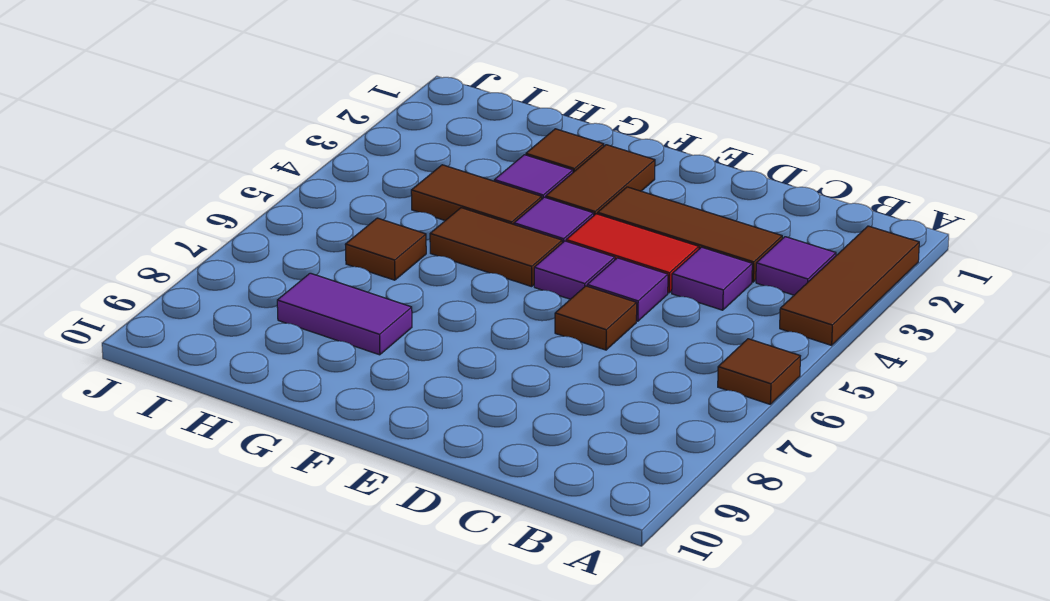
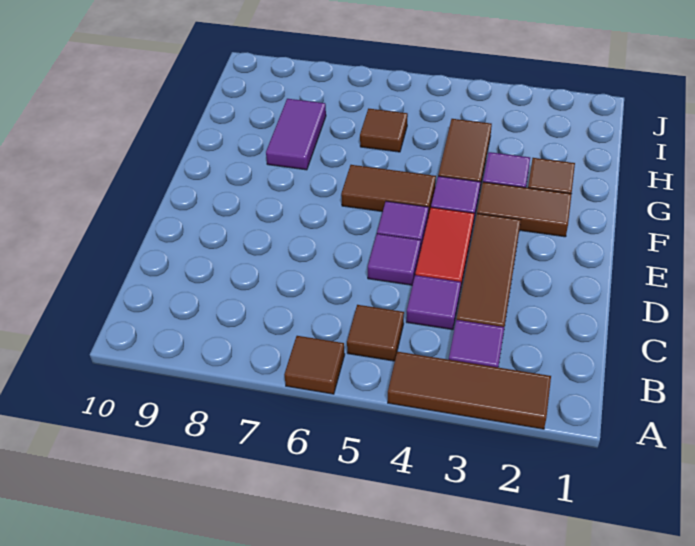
brown 1x1 tile [555,286,637,350] -> brown 1x1 tile moved to [347,305,404,361]
brown 1x2 tile [430,208,562,287] -> brown 1x2 tile turned to [341,165,436,217]

